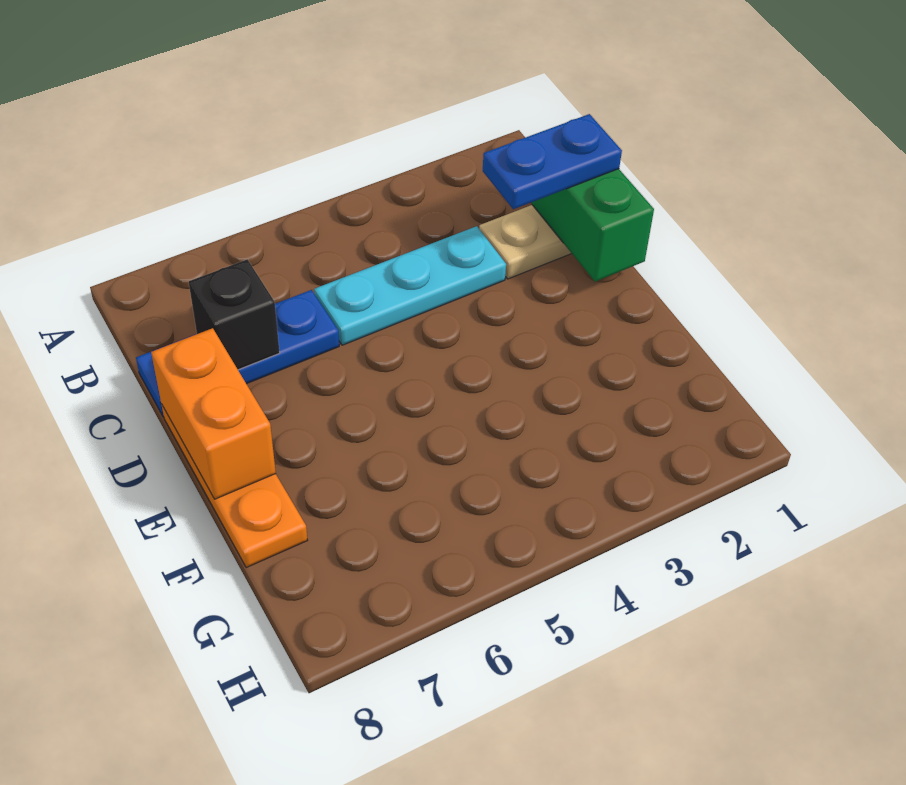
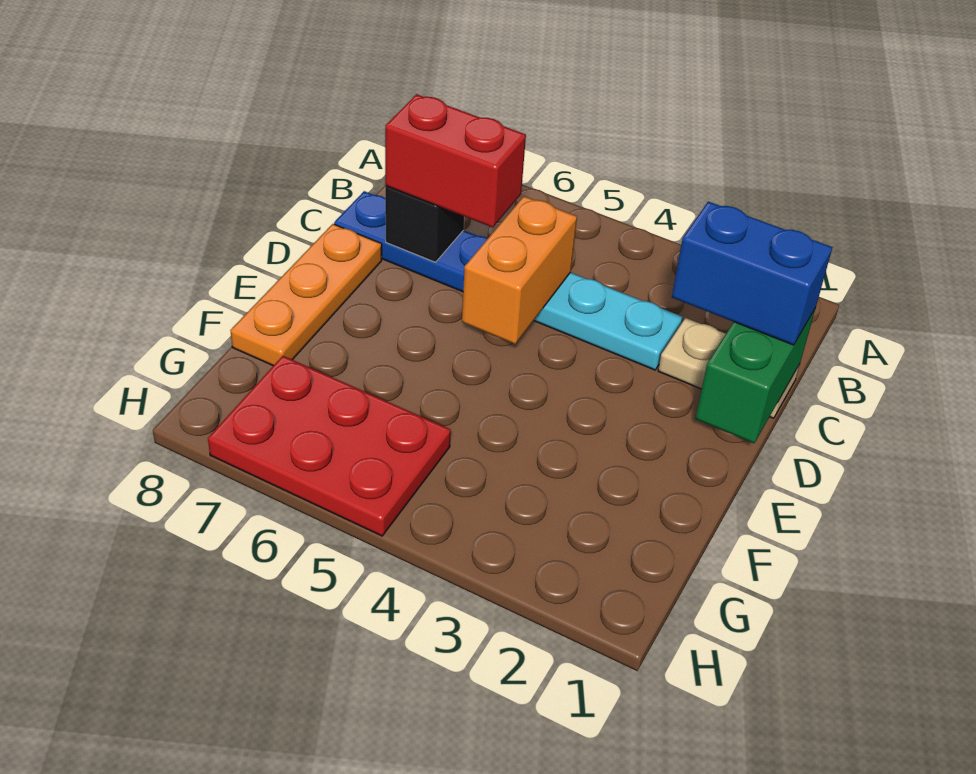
blue 1x2 plate [483,114,622,209] -> blue 1x2 brick [672,202,832,345]
none -> red 1x2 brick [385,94,526,228]
orange 1x2 brick [151,328,276,499] -> orange 1x2 brick moved to [462,196,577,344]
none -> red 2x3 plate [208,356,451,536]

